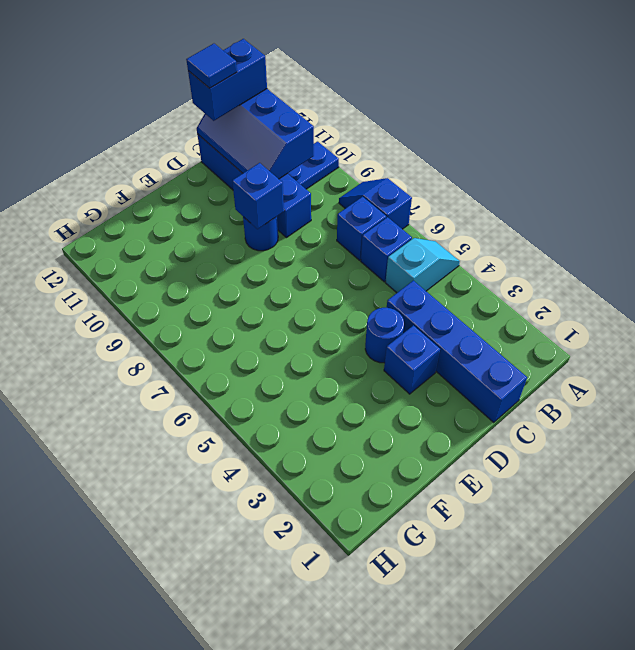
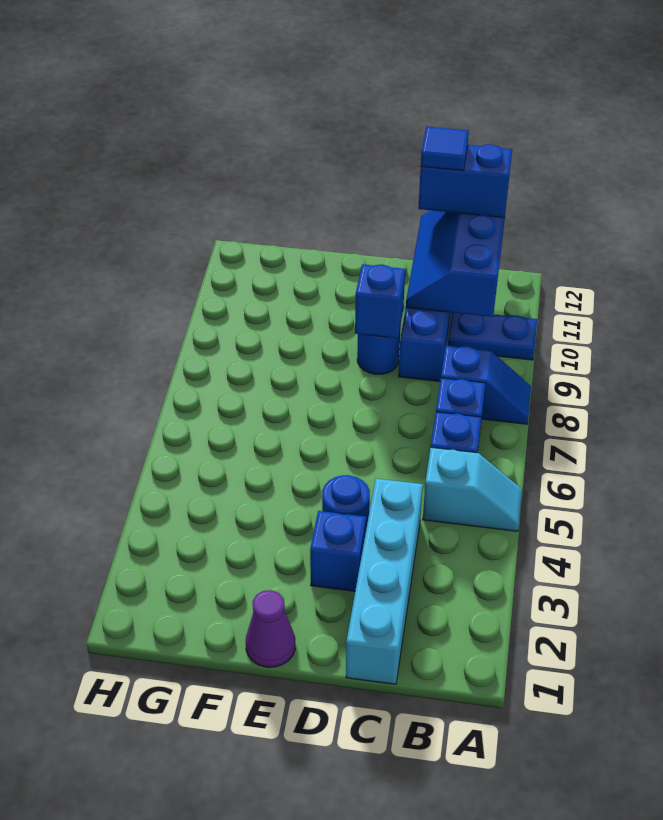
blue 1x2 slope [339,178,412,229] -> blue 1x2 slope turned to [441,346,531,424]
blue 1x4 brick [387,281,527,423] -> cyan 1x4 brick [346,479,423,684]
none -> purple 1x1 cone [246,590,295,667]

